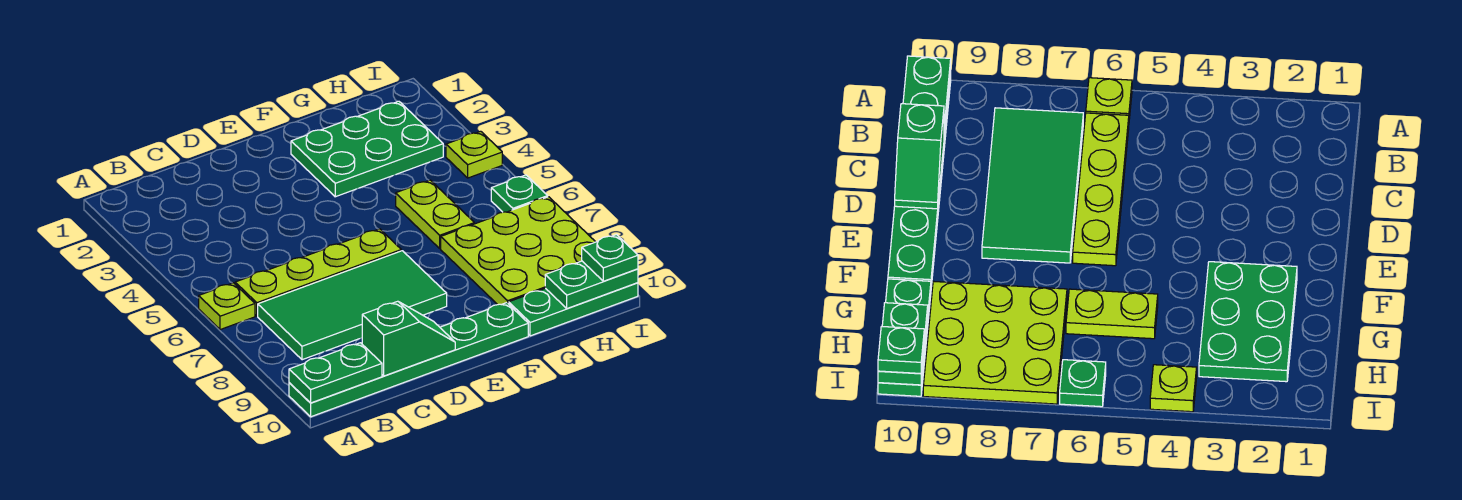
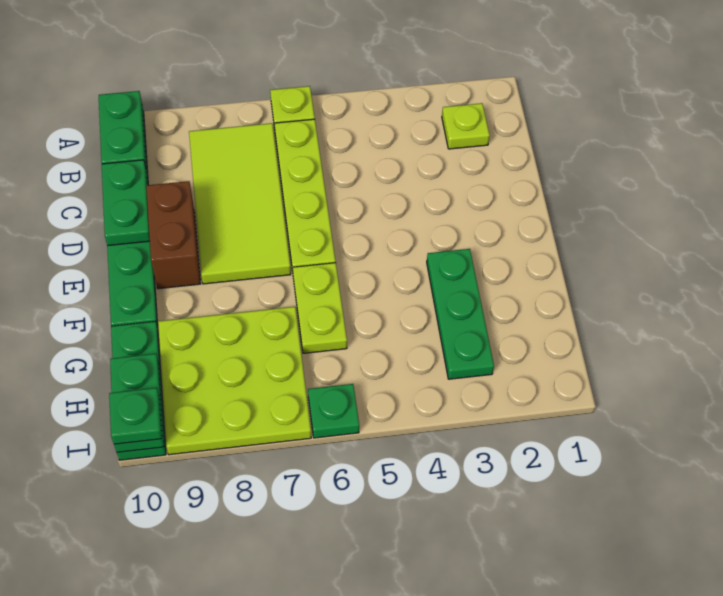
green 2x4 tile [258,251,447,360] -> lime 2x4 tile [189,123,291,284]
green 1x2 slope [362,301,455,376] -> green 1x2 plate [102,160,150,246]
none -> brown 1x2 brick [146,181,201,289]
green 2x3 plate [291,101,443,197] -> green 1x3 plate [427,249,494,379]
lime 1x2 plate [396,180,474,249] -> lime 1x2 plate turned to [293,263,347,353]
lime 1x1 plate [446,131,502,178] -> lime 1x1 plate moved to [442,103,490,149]

